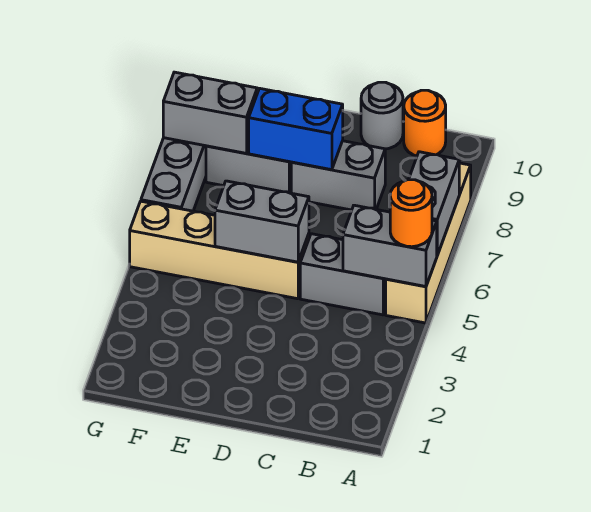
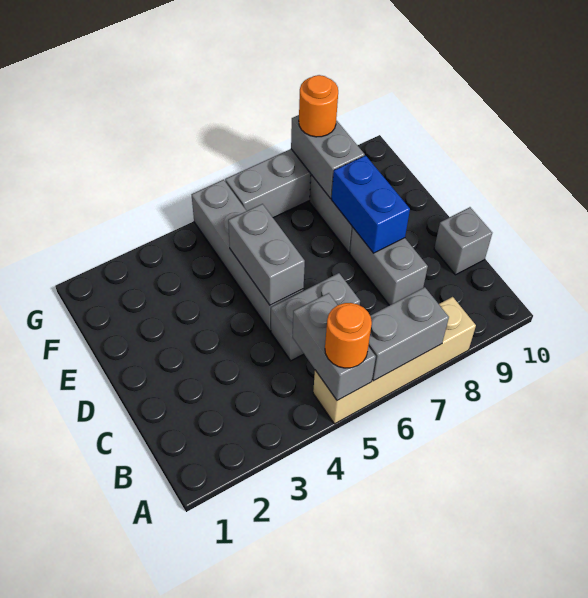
grey 1x2 brick [300,234,386,315] -> grey 1x2 brick turned to [271,273,360,361]
orange 1x1 round brick [404,90,446,156] -> orange 1x1 round brick moved to [299,75,338,137]
grey 1x1 round brick [361,82,403,149] -> grey 1x1 brick [434,207,492,275]
tan 1x4 brick [130,201,309,299] -> grey 1x4 brick [192,180,303,331]

